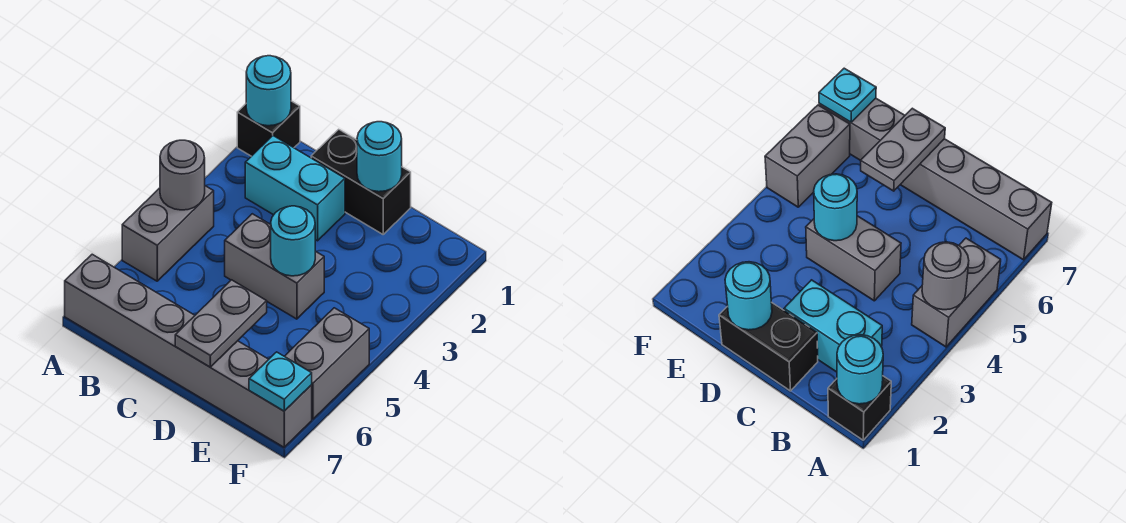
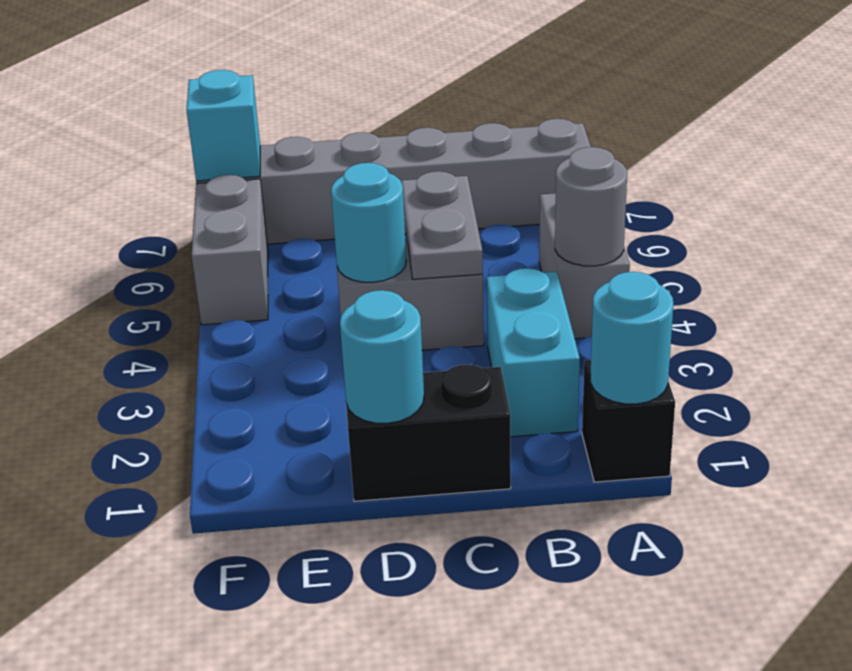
cyan 1x2 brick [245,136,345,241] -> cyan 1x2 brick turned to [487,268,580,437]
grey 1x2 plate [175,280,267,367] -> grey 1x2 plate moved to [401,171,483,279]
cyan 1x1 plate [249,352,312,411] -> cyan 1x1 brick [186,70,260,181]

